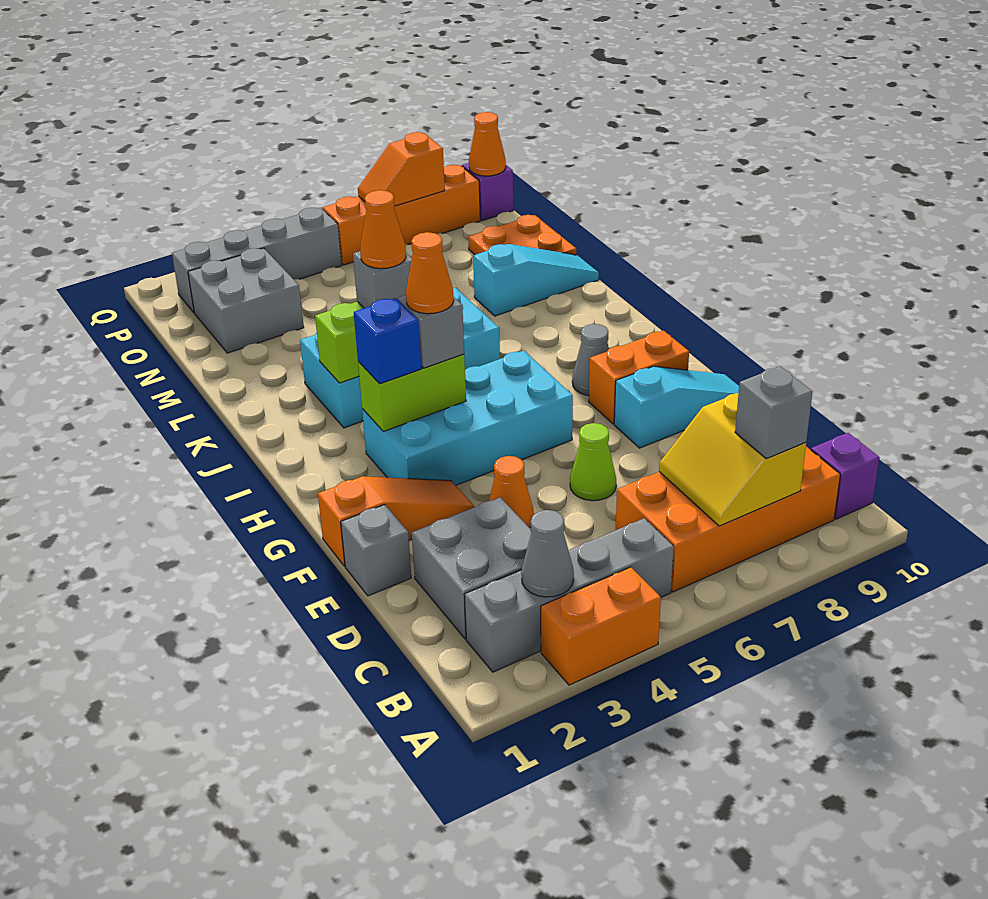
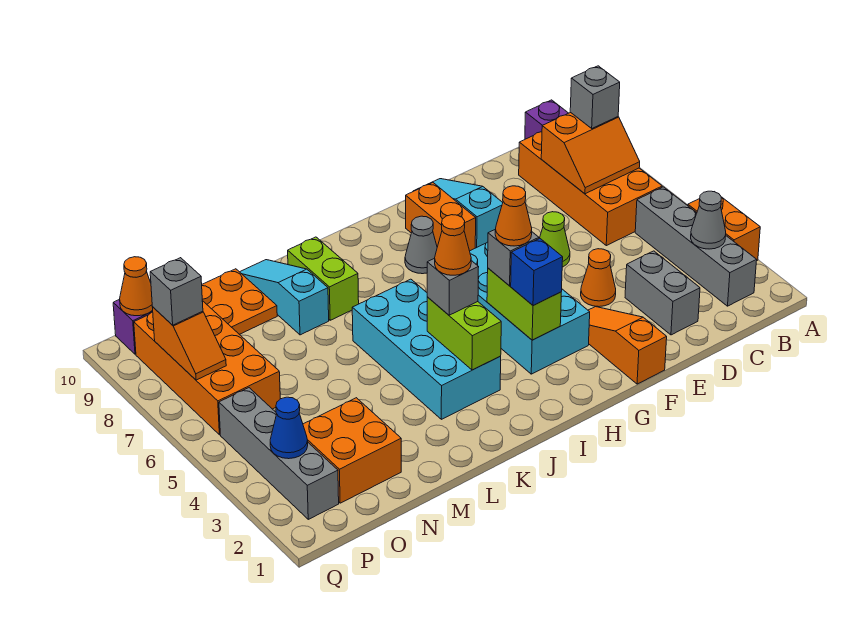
yellow 2x2 slope [659,393,806,526] -> orange 2x2 slope [541,112,640,194]
grey 2x2 brick [412,497,531,639] -> grey 1x2 brick [625,251,700,335]
grey 1x1 brick [341,505,411,596] -> grey 1x1 brick moved to [150,258,203,325]
none -> lime 1x2 brick [288,237,359,320]
grey 2x2 brick [188,248,304,353] -> orange 2x2 brick [303,398,401,503]
none -> blue 1x1 cone [270,397,308,459]
orange 1x4 brick [323,165,480,265] -> orange 2x4 brick [134,301,280,435]

